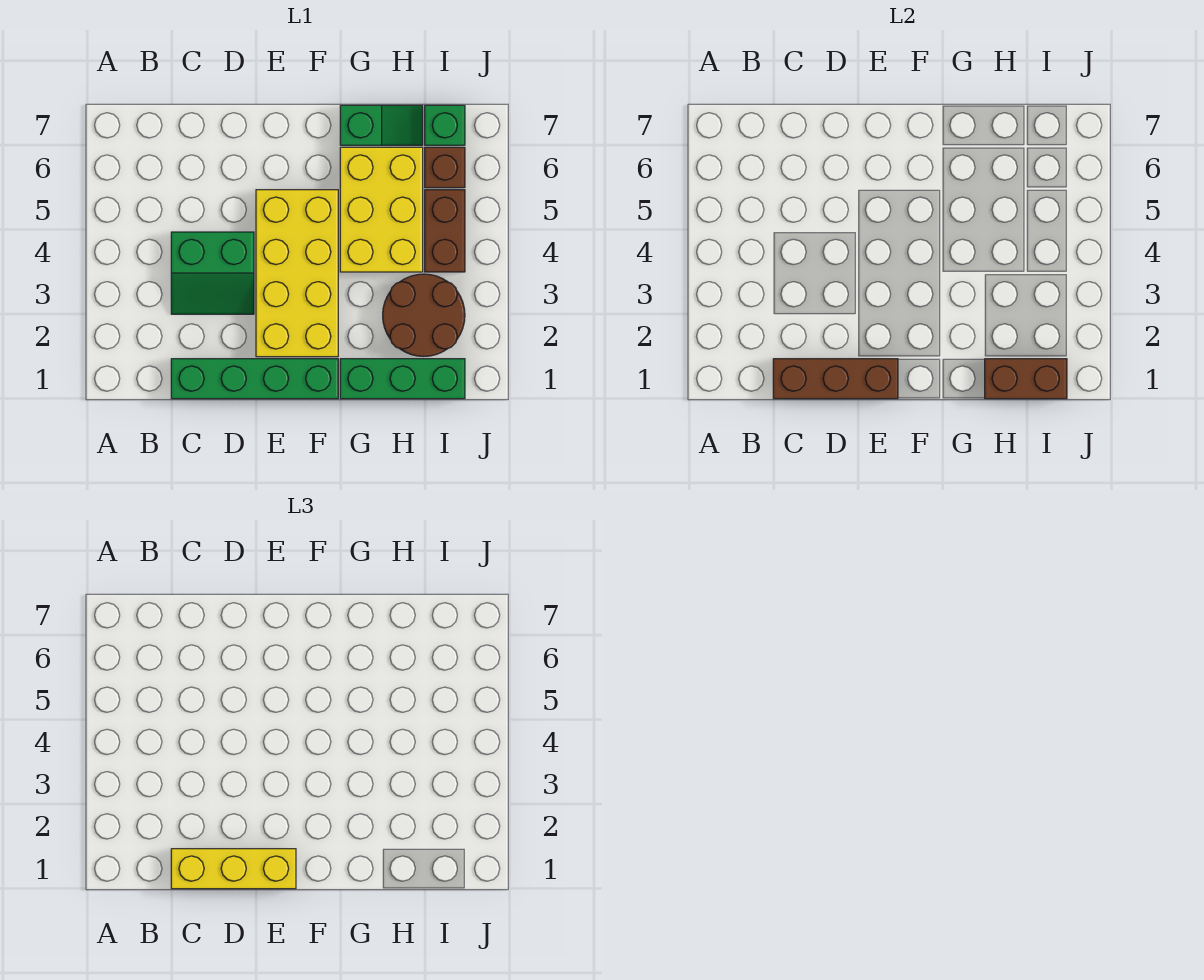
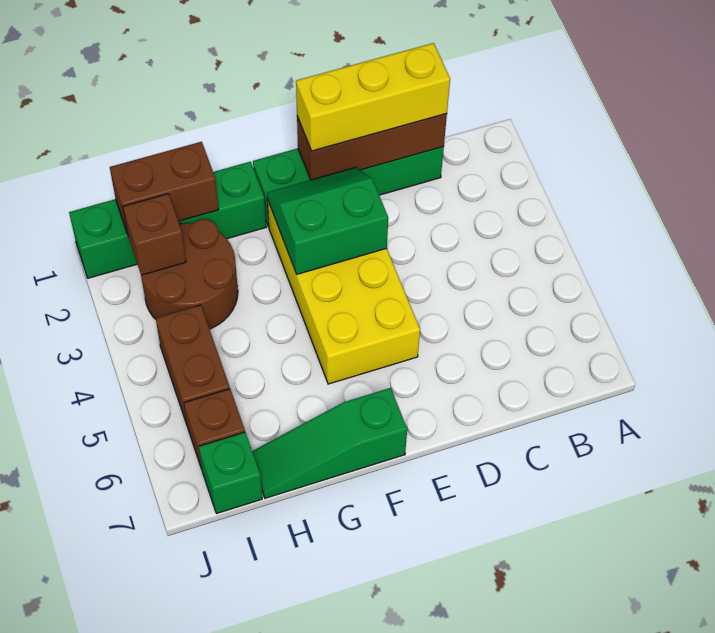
green 2x2 slope [171,232,254,314] -> green 2x2 slope moved to [267,168,388,274]
green 1x3 brick [340,359,465,399] -> green 1x4 brick [69,162,266,278]
yellow 2x3 brick [340,147,423,272] -> none
green 1x2 slope [340,105,423,145] -> green 1x3 slope [252,388,407,498]
none -> brown 1x1 brick [123,194,186,275]

